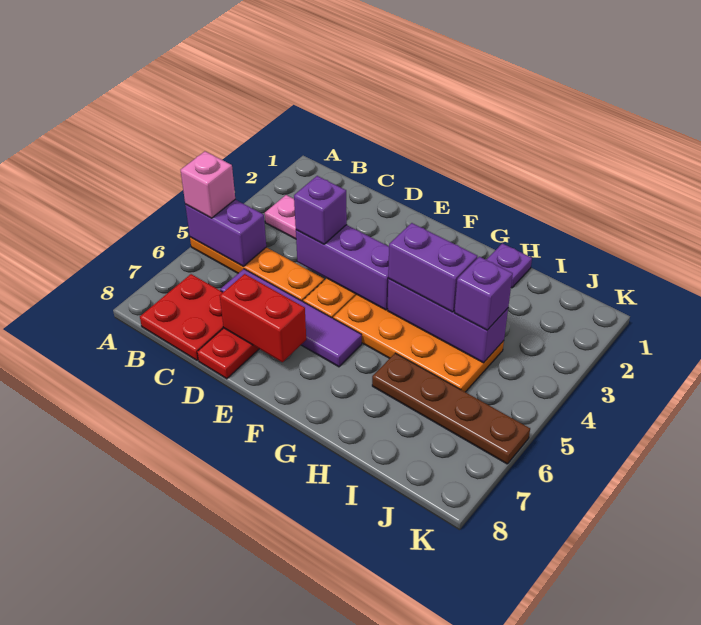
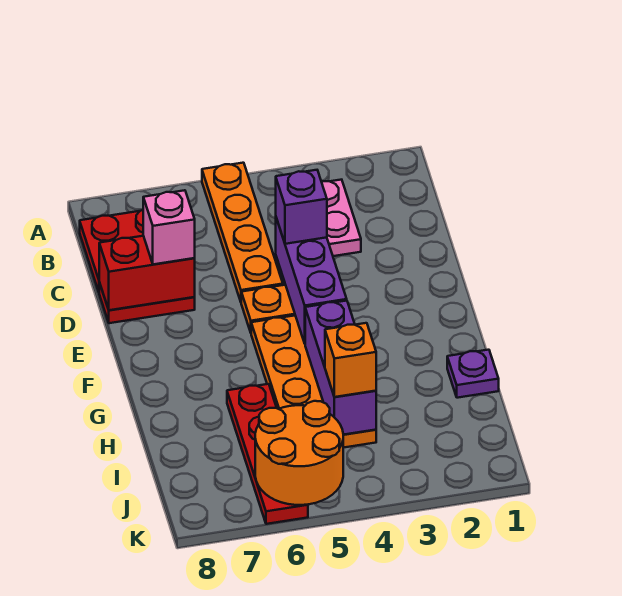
purple 1x2 brick [185,200,266,266] -> none
pink 1x1 brick [181,151,235,218] -> pink 1x1 brick moved to [143,190,195,264]
purple 1x4 tile [220,269,362,367] -> none
red 1x2 brick [220,274,306,362] -> red 1x2 brick turned to [99,236,195,310]
purple 1x2 brick [388,223,477,312] -> none
brown 1x4 plate [372,353,530,464] -> red 1x4 plate [227,384,308,524]
purple 1x1 brick [454,257,513,330] -> orange 1x1 brick [325,323,376,397]
none -> orange 2x2 round brick [255,401,343,505]

